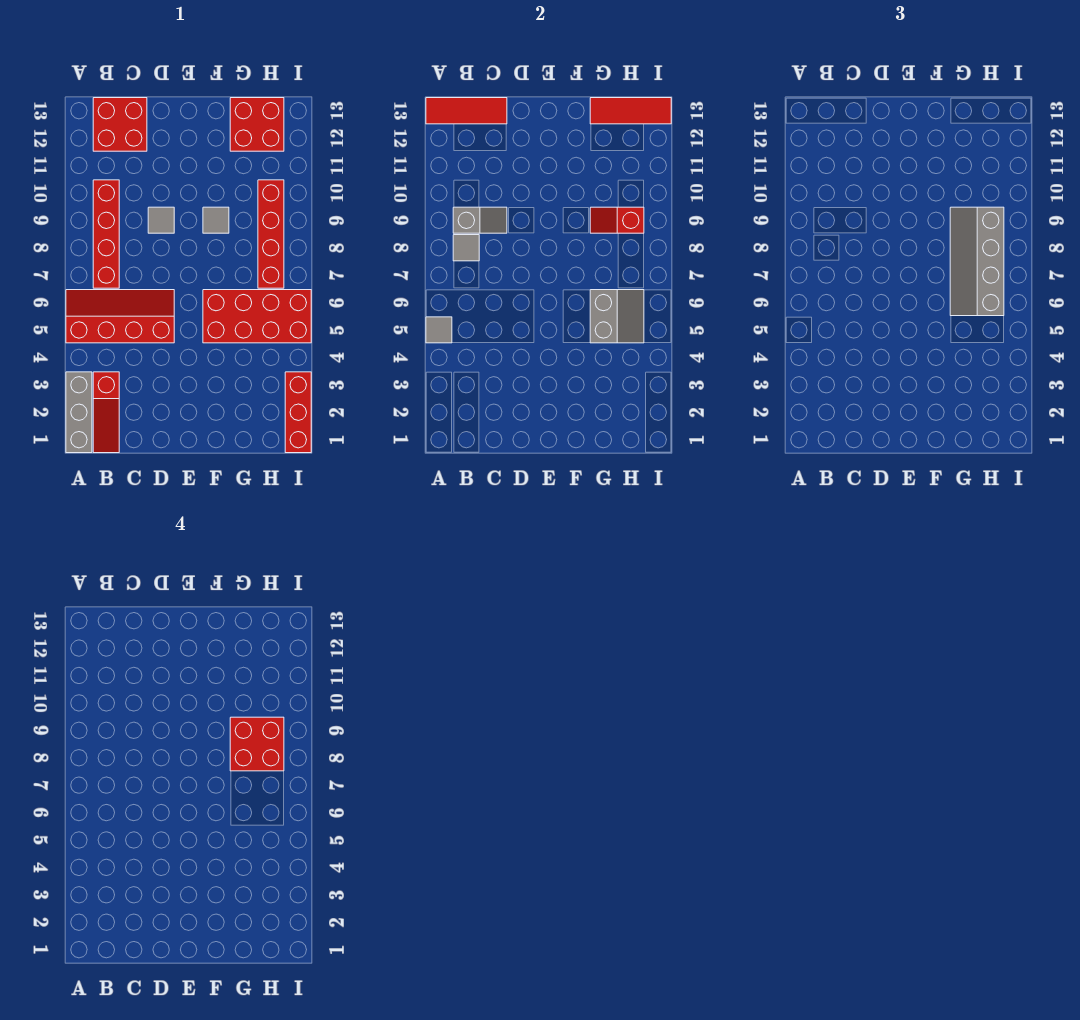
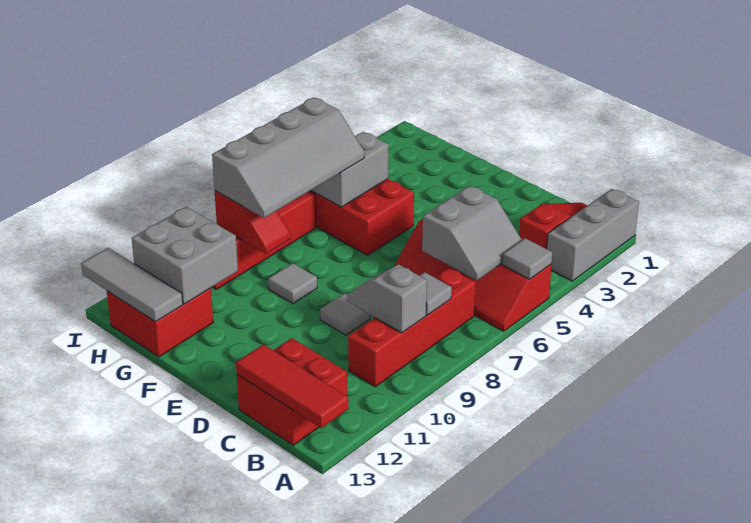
none -> grey 2x2 slope [422,186,522,281]
red 2x2 brick [230,717,284,771] -> none
none -> grey 2x2 brick [132,207,238,304]
red 1x3 tile [590,98,671,124] -> grey 1x3 tile [81,248,183,322]
red 1x3 brick [285,372,311,453] -> none

